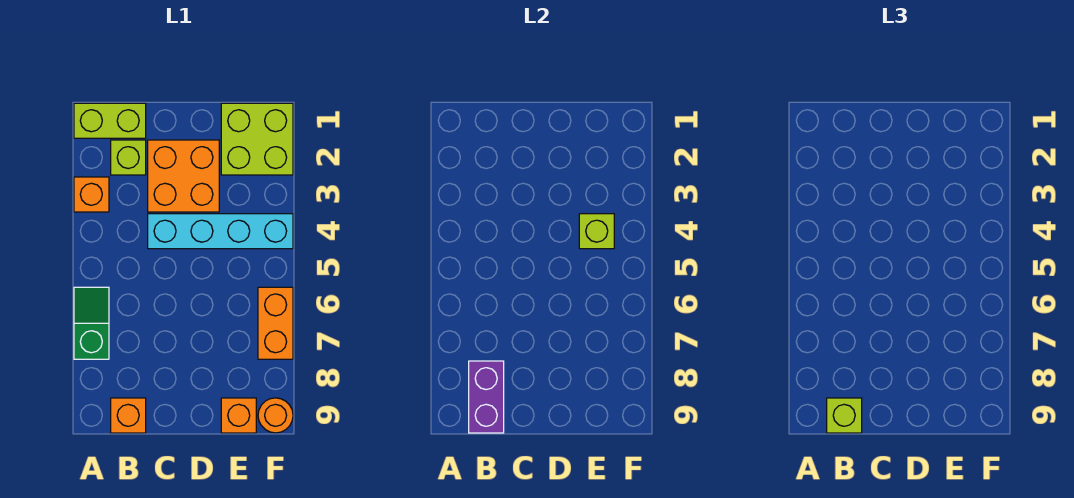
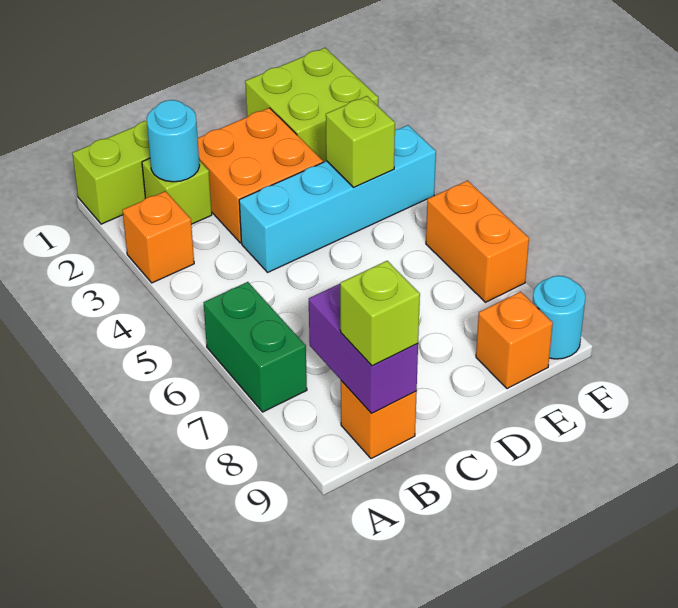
green 1x2 slope [74,287,109,359] -> green 1x2 brick [204,282,307,412]
none -> cyan 1x1 round brick [147,100,200,182]
orange 1x1 round brick [258,398,293,433] -> cyan 1x1 round brick [533,276,586,359]

